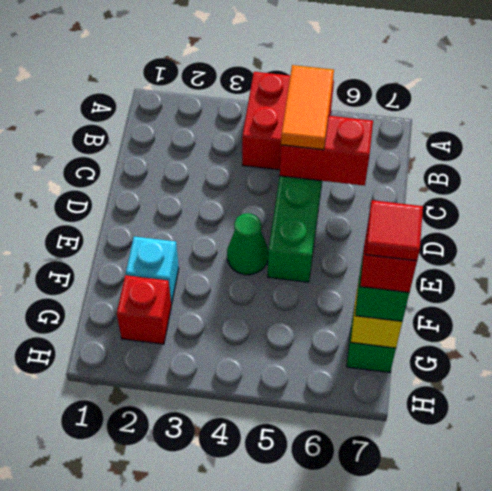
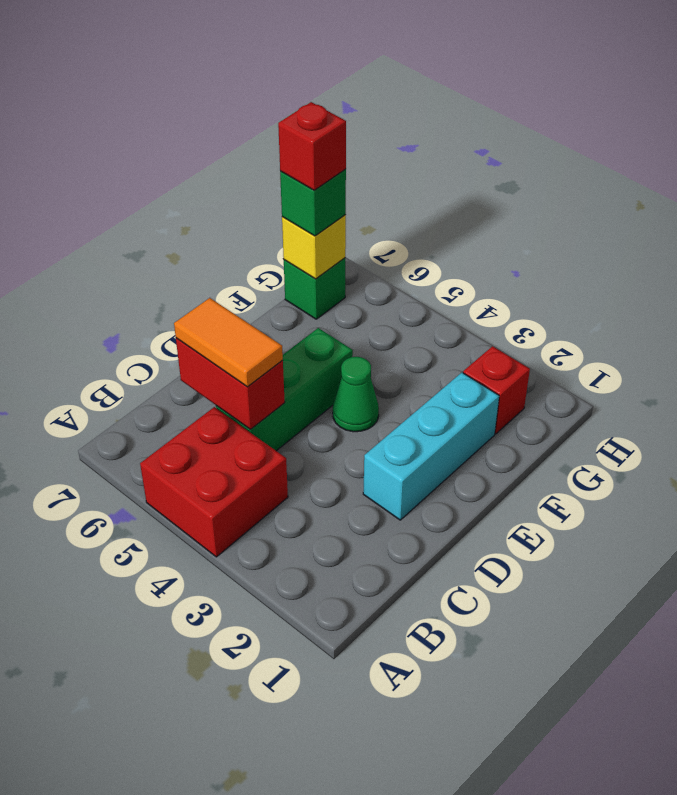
orange 1x2 tile [281,65,334,150] -> orange 1x2 tile turned to [174,298,283,387]
cyan 1x1 brick [126,236,179,304] -> cyan 1x3 brick [363,373,499,520]
red 1x1 tile [365,200,423,261] -> none

